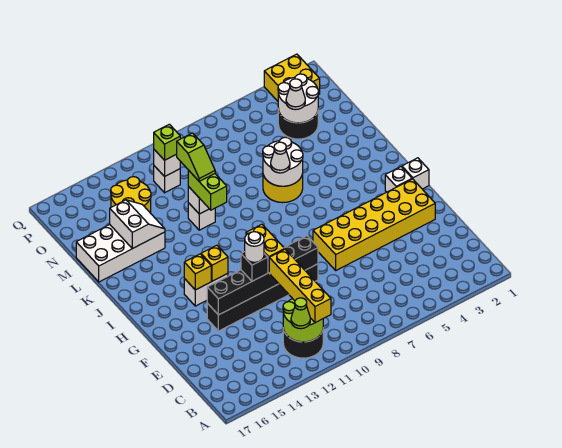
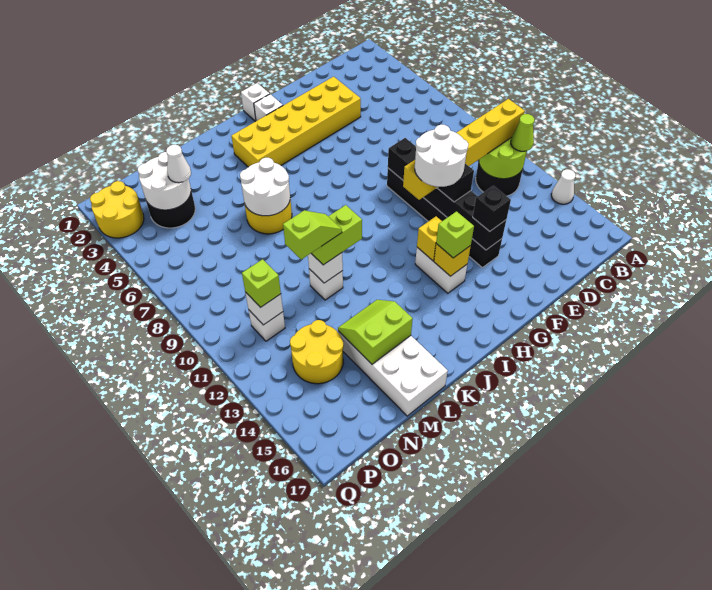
yellow 2x6 brick [313,179,435,270] -> yellow 2x6 brick turned to [231,77,361,167]
white 1x1 round brick [245,232,264,262] -> white 2x2 round brick [415,125,468,187]
none -> black 1x1 brick [473,186,511,231]
none -> lime 1x1 brick [436,212,474,258]
white 1x1 cone [271,142,290,173] -> white 1x1 cone moved to [551,169,575,204]
white 2x2 slope [110,200,165,249] -> lime 2x2 slope [338,300,413,364]
yellow 2x2 brick [264,54,320,101] -> yellow 2x2 round brick [90,181,144,238]

